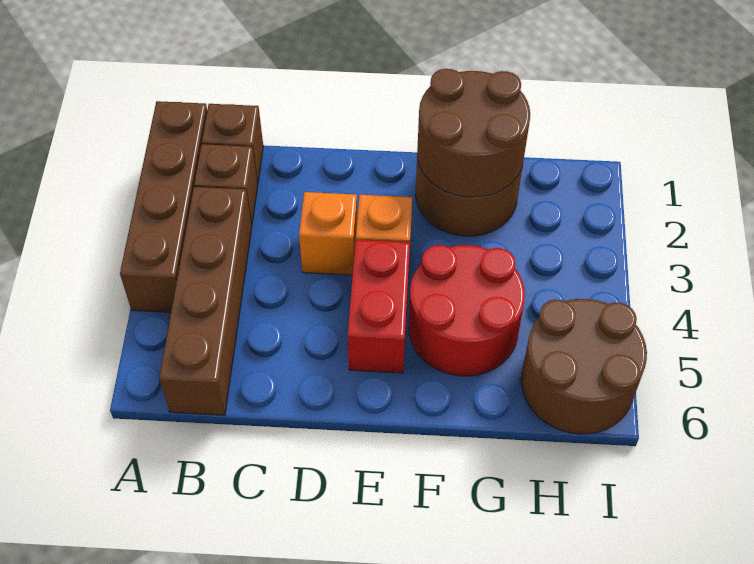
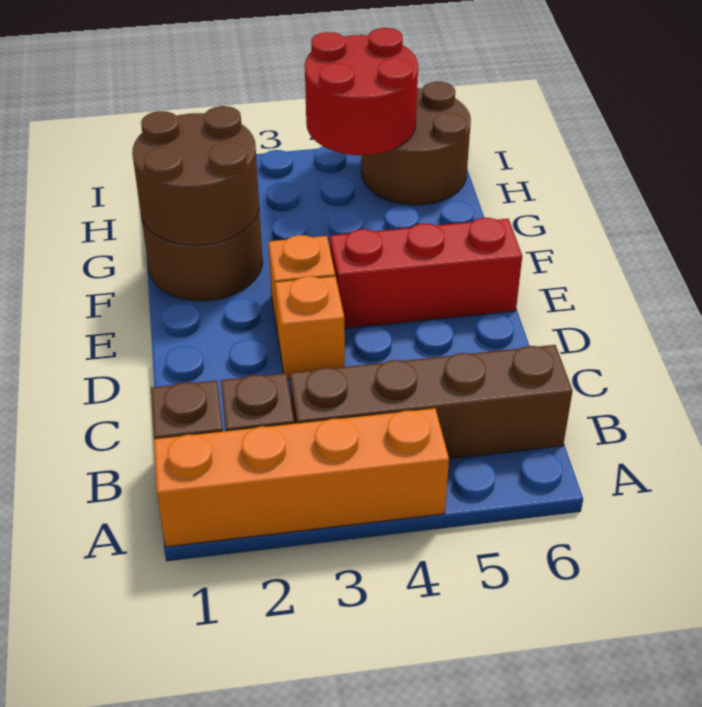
brown 1x4 brick [120,101,207,312] -> orange 1x4 brick [154,408,449,547]
red 1x2 brick [348,240,410,373] -> red 1x3 brick [330,218,522,328]
red 2x2 round brick [409,245,525,376] -> red 2x2 round brick moved to [305,28,418,155]

